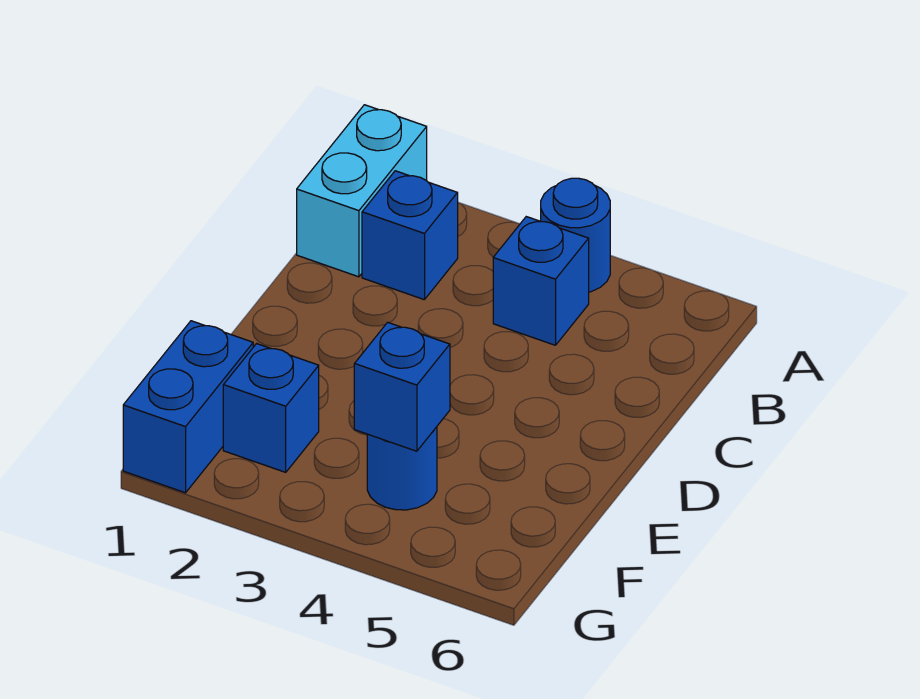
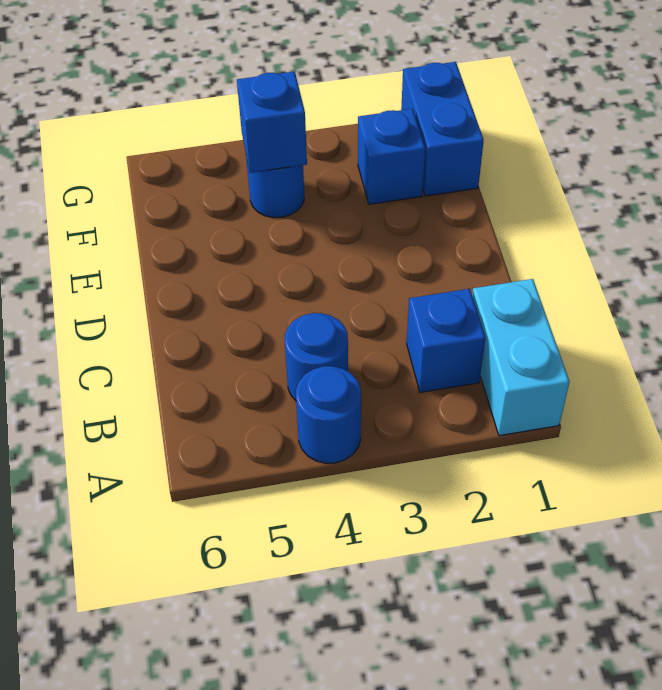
blue 1x1 brick [493,217,589,345] -> blue 1x1 round brick [285,313,348,401]

